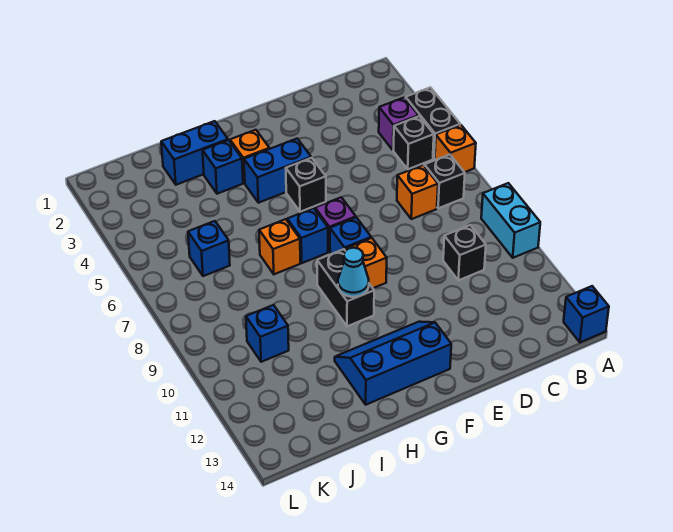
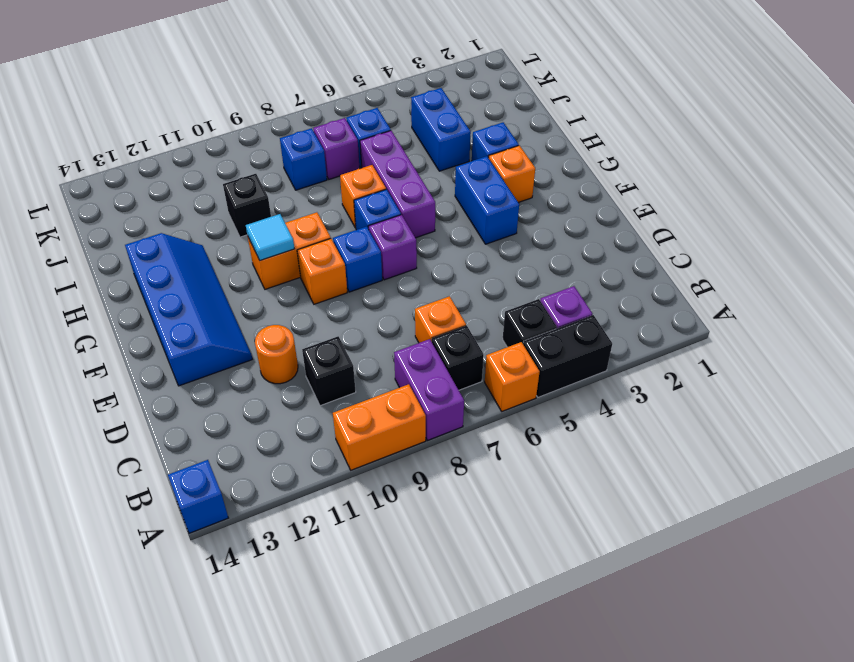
none -> purple 1x2 brick [394,339,464,440]
cyan 1x2 brick [481,183,540,258] -> orange 1x2 brick [333,384,426,470]
none -> orange 1x1 round brick [255,325,298,384]
black 1x1 brick [286,158,326,212] -> black 1x1 brick moved to [223,174,271,237]
blue 2x3 slope [335,322,451,405] -> blue 2x4 slope [125,233,252,386]
none -> purple 1x3 brick [360,131,435,238]
black 1x2 brick [317,249,374,326] -> orange 1x2 brick [248,212,331,289]
cyan 1x1 cone [338,248,369,297] -> cyan 1x1 tile [246,214,294,261]
blue 1x2 brick [161,121,228,185] -> blue 1x2 brick moved to [411,88,471,171]
none -> purple 1x1 brick [313,118,360,179]
blue 1x1 brick [246,305,289,362] -> blue 1x1 brick moved to [280,128,327,190]

